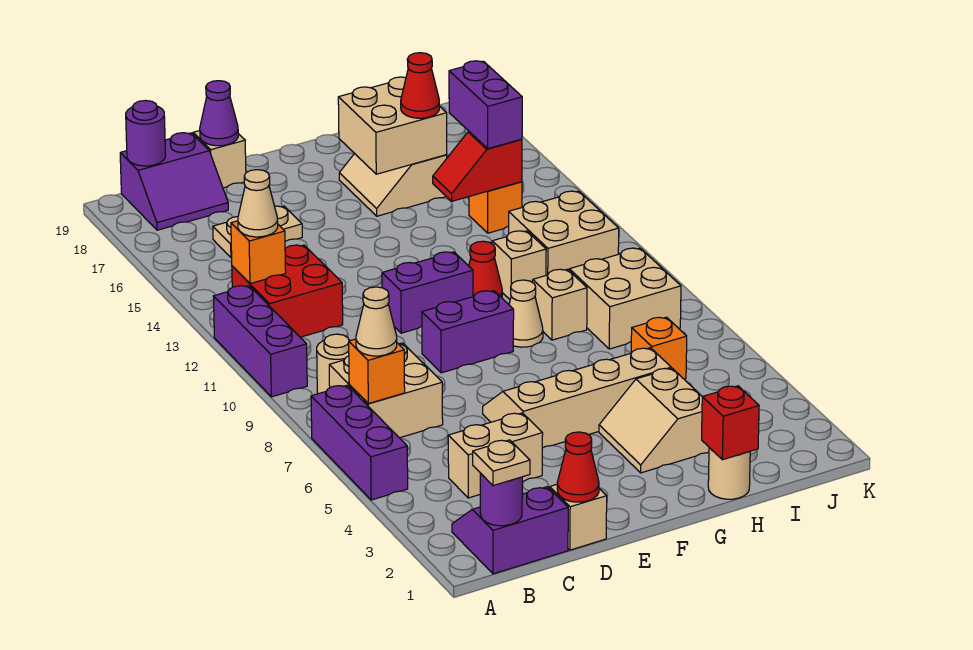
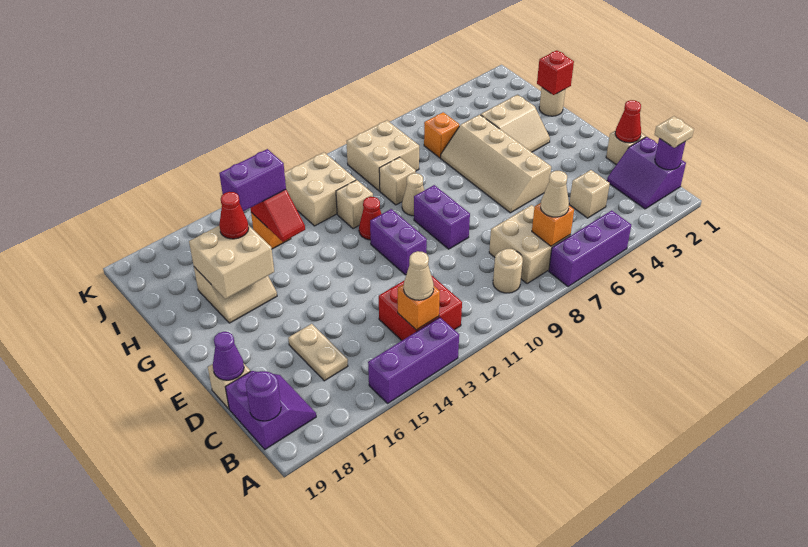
purple 1x3 brick [213,286,307,397] -> purple 1x3 brick moved to [368,317,459,403]
tan 1x2 brick [448,413,543,498] -> tan 1x1 brick [569,170,610,218]

